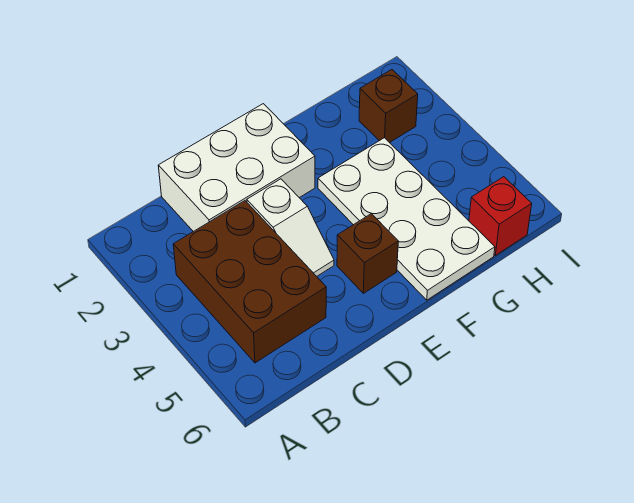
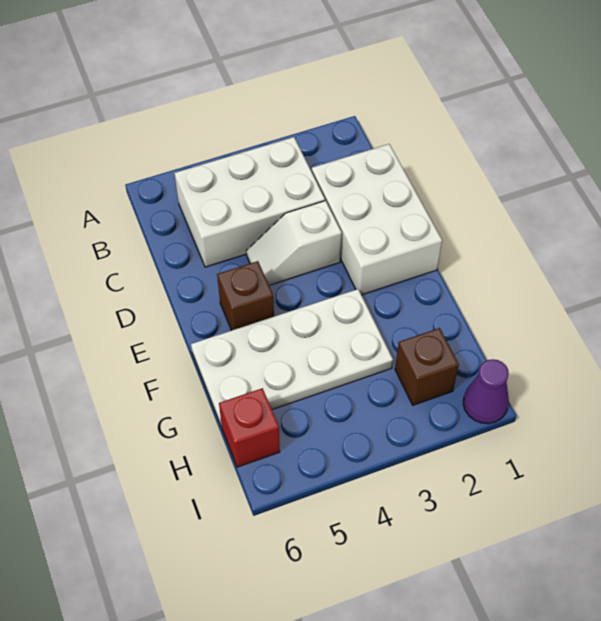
brown 2x3 brick [173,201,326,363] -> white 2x3 brick [174,137,325,267]
none -> purple 1x1 cone [463,359,509,424]

